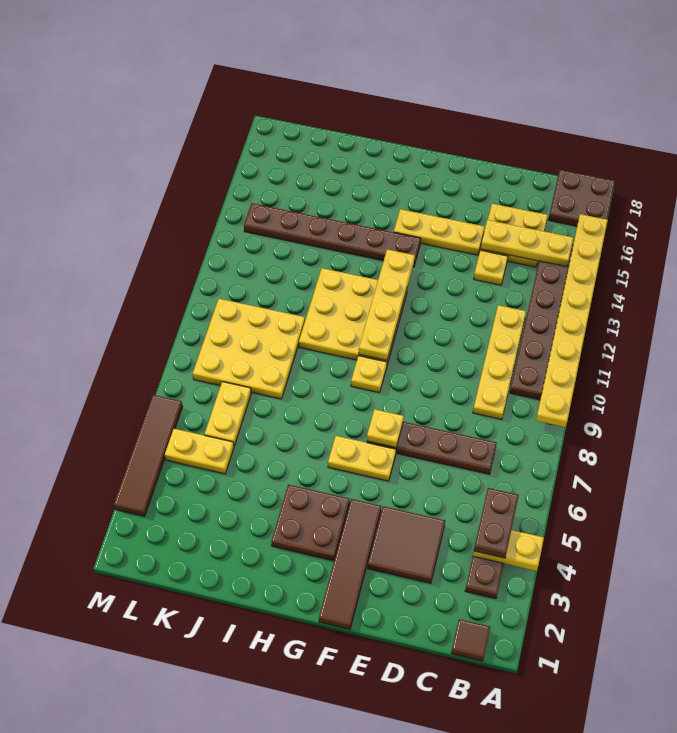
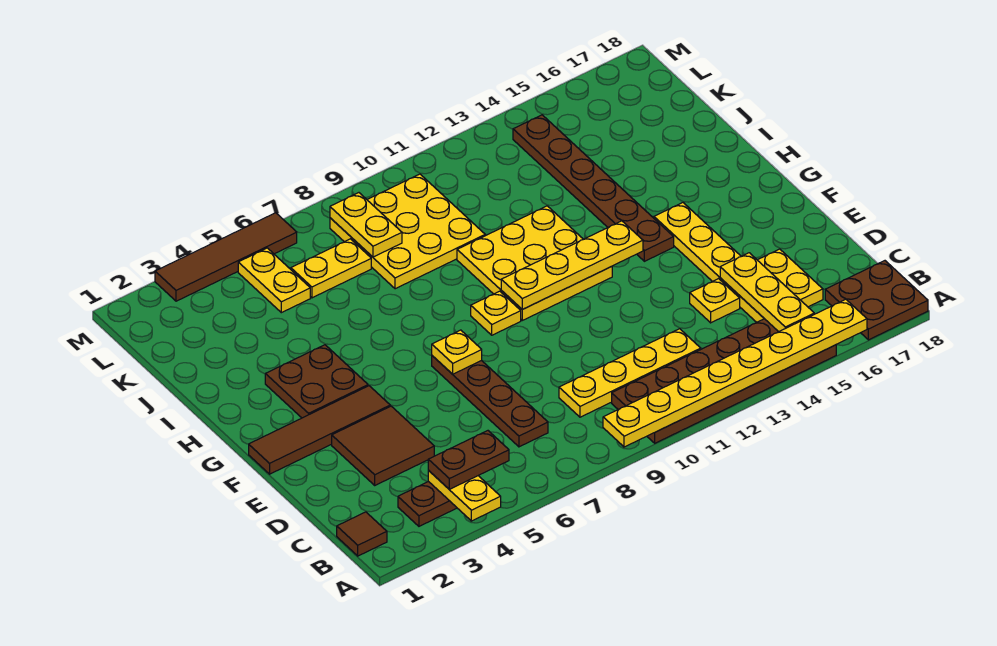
yellow 1x2 plate [328,436,396,481] -> yellow 1x2 plate moved to [330,193,402,257]

